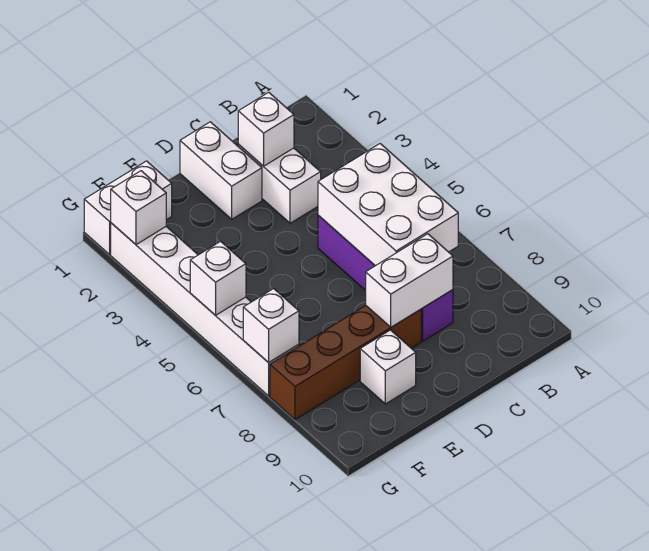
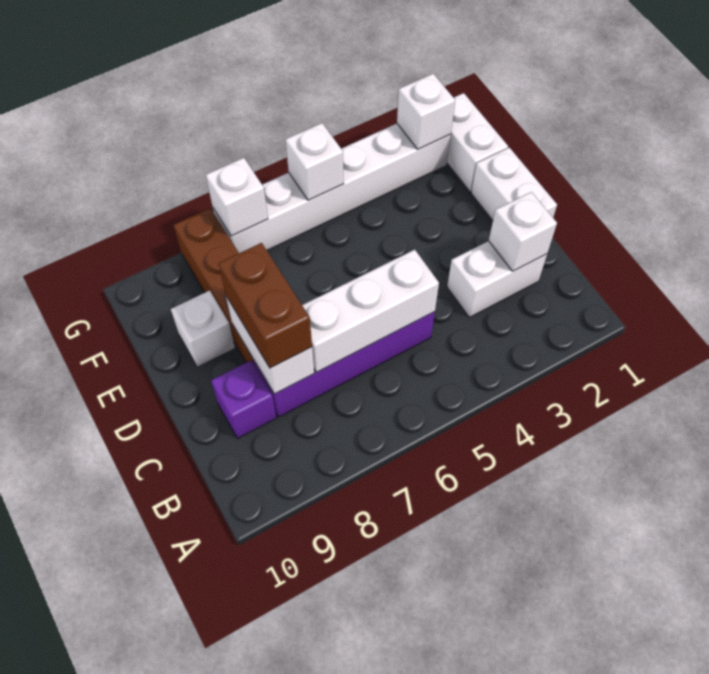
white 2x3 brick [318,144,458,266] -> white 1x3 brick [302,250,439,372]
none -> brown 1x2 brick [218,243,312,368]
none -> purple 1x1 brick [211,361,276,439]
white 1x2 brick [180,122,262,219] -> white 1x2 brick turned to [471,148,557,221]

